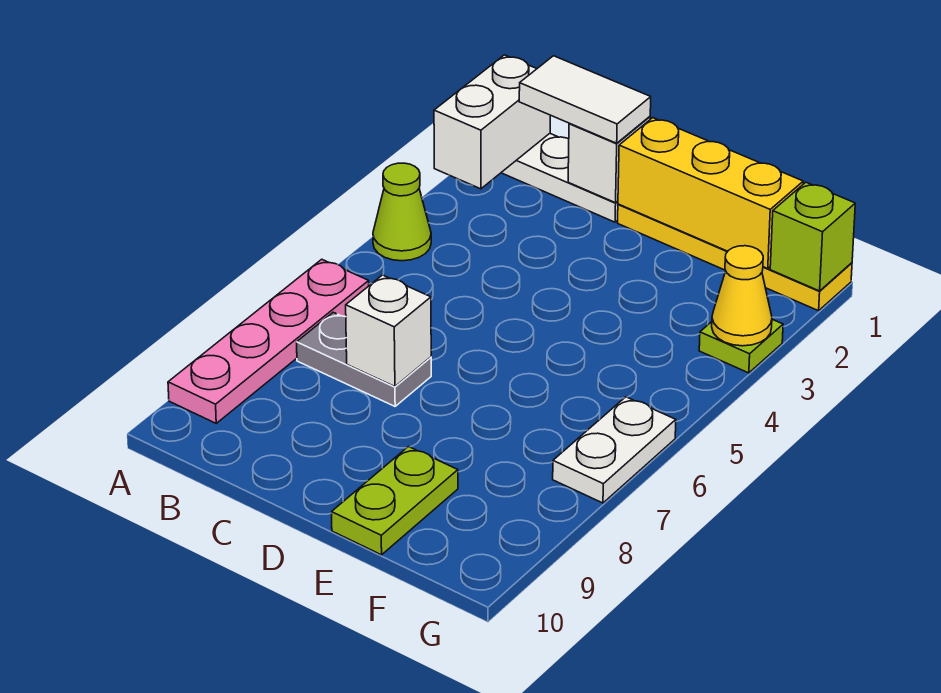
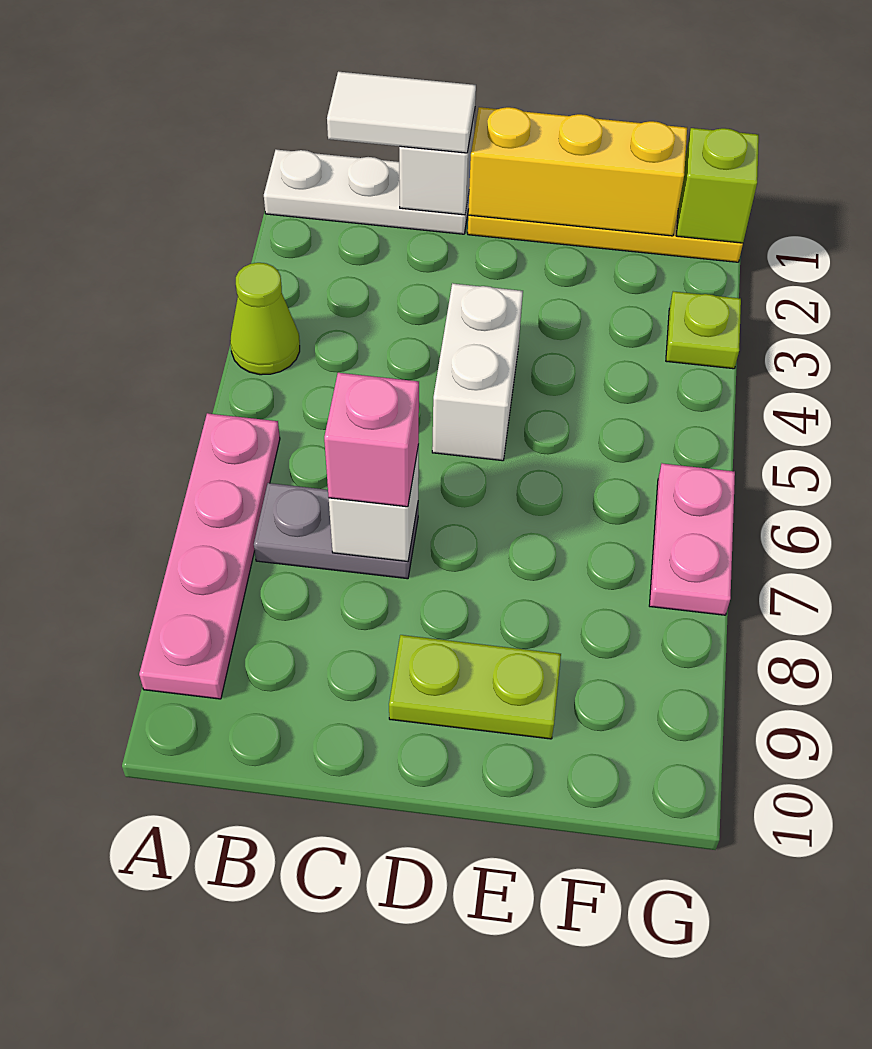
white 1x2 brick [434,55,550,189] -> white 1x2 brick moved to [432,283,523,461]
none -> pink 1x1 brick [324,373,419,507]
lime 1x2 plate [332,447,458,555] -> lime 1x2 plate turned to [389,635,561,739]
yellow 1x1 cone [712,246,772,346] -> none
white 1x2 plate [553,397,676,503] -> pink 1x2 plate [649,463,735,615]

